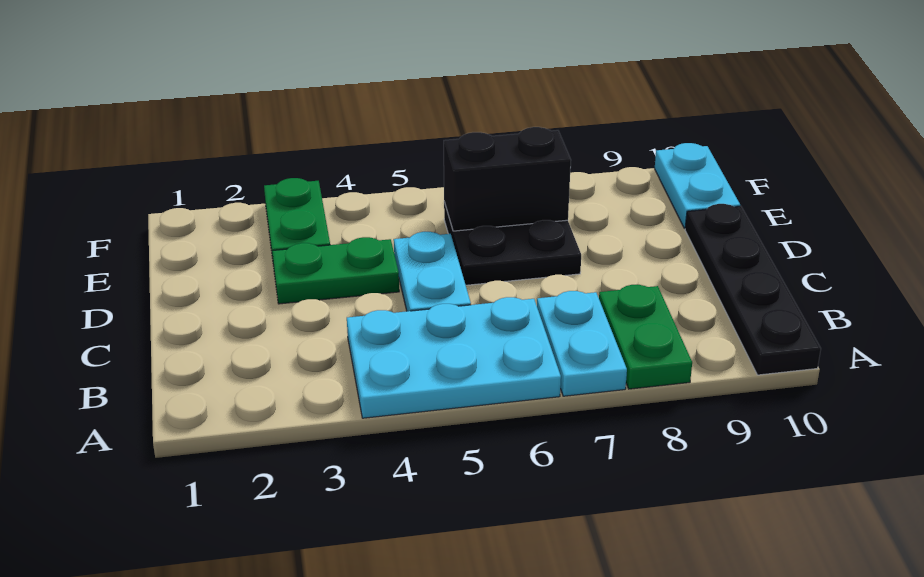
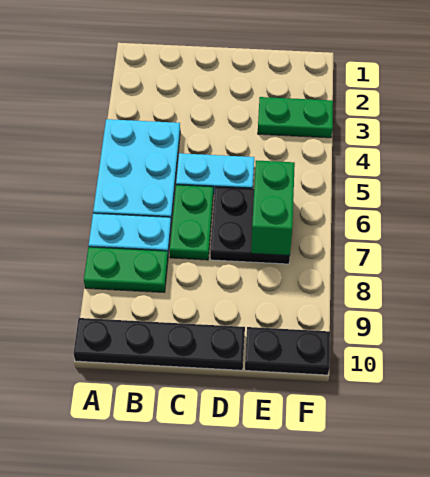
green 1x2 plate [272,237,399,304] -> green 1x2 plate moved to [170,185,213,260]
black 1x2 brick [444,127,571,231] -> green 1x2 brick [251,160,295,255]
cyan 1x2 plate [655,143,740,229] -> black 1x2 plate [245,327,330,375]

